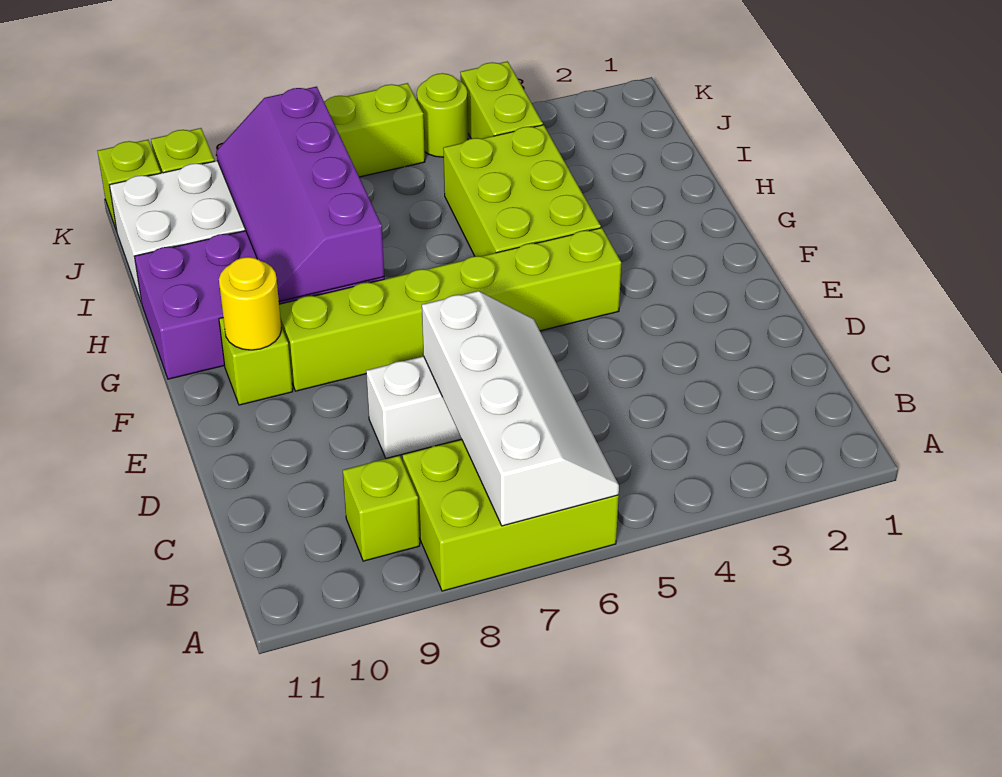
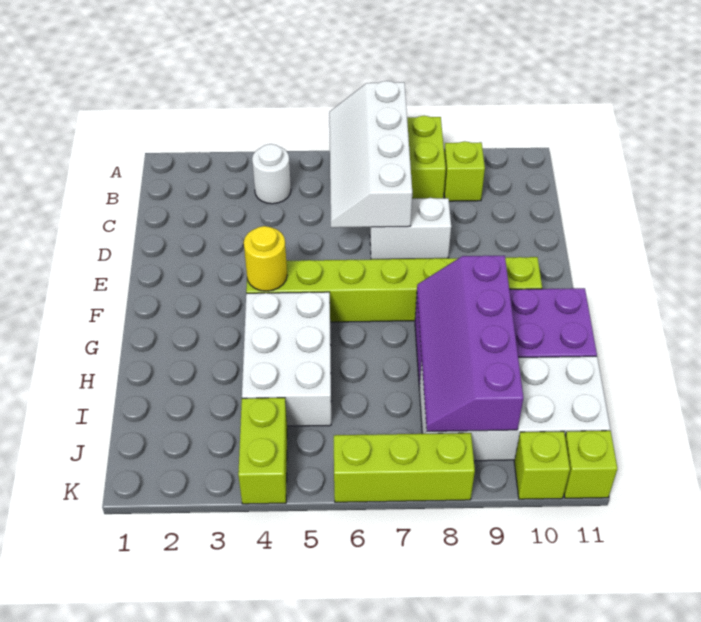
none -> white 1x1 round brick [252,144,291,204]
yellow 1x1 round brick [219,257,281,350] -> yellow 1x1 round brick moved to [244,226,287,291]
lime 2x3 brick [443,125,601,256] -> white 2x3 brick [242,292,331,426]
purple 2x4 slope [216,87,384,302] -> purple 2x4 slope turned to [417,256,523,431]
lime 1x1 round brick [417,73,468,157] -> none

